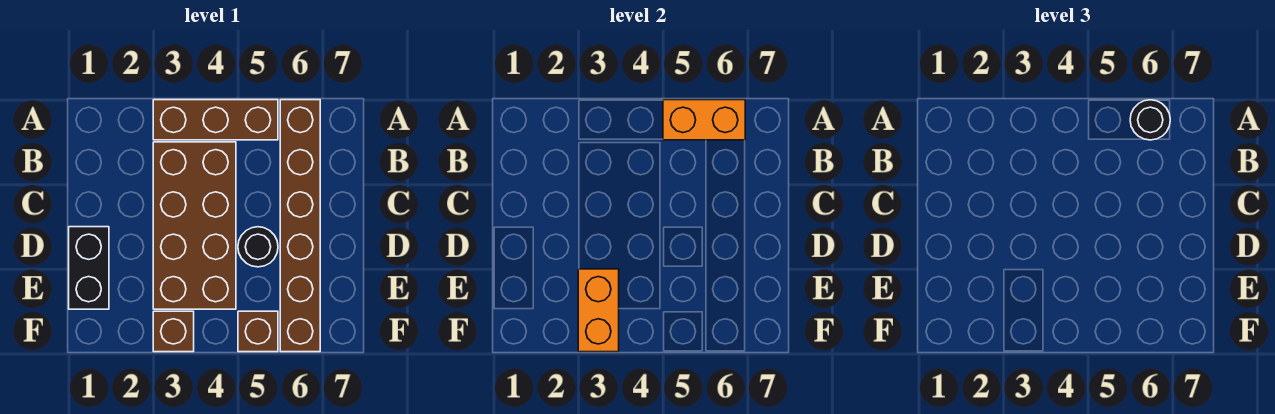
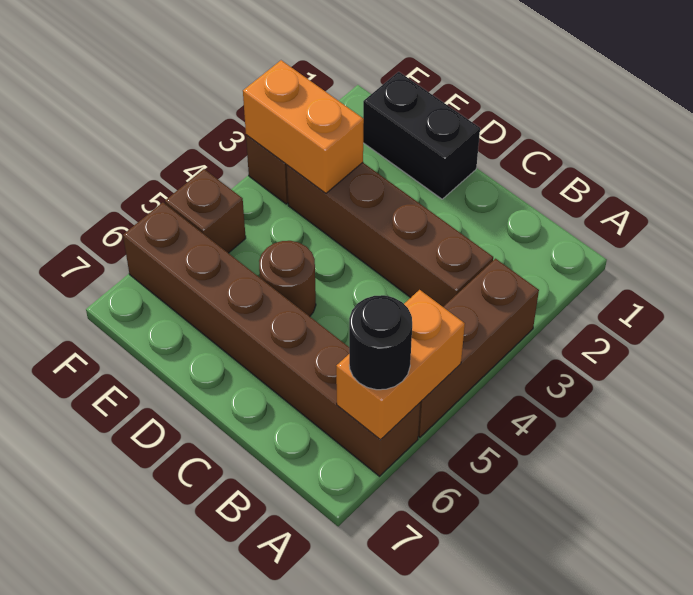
brown 2x4 brick [153,142,236,309] -> brown 1x4 brick [287,163,493,307]
black 1x1 round brick [238,227,278,267] -> brown 1x1 round brick [259,241,316,316]

